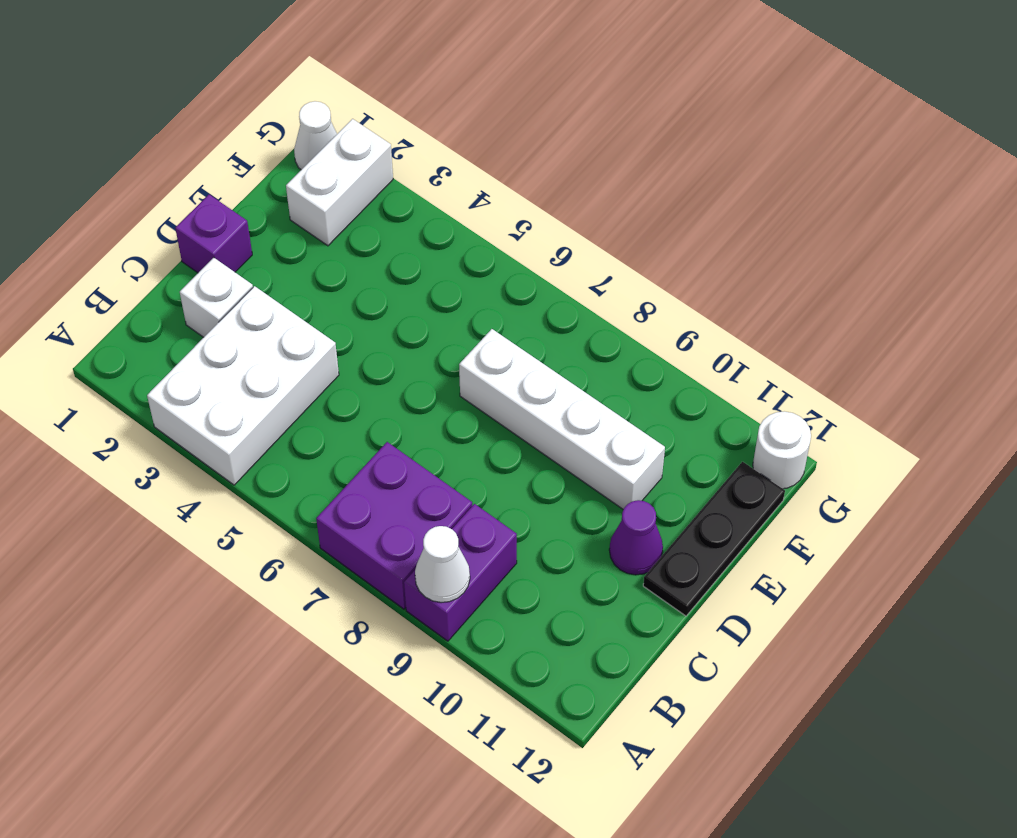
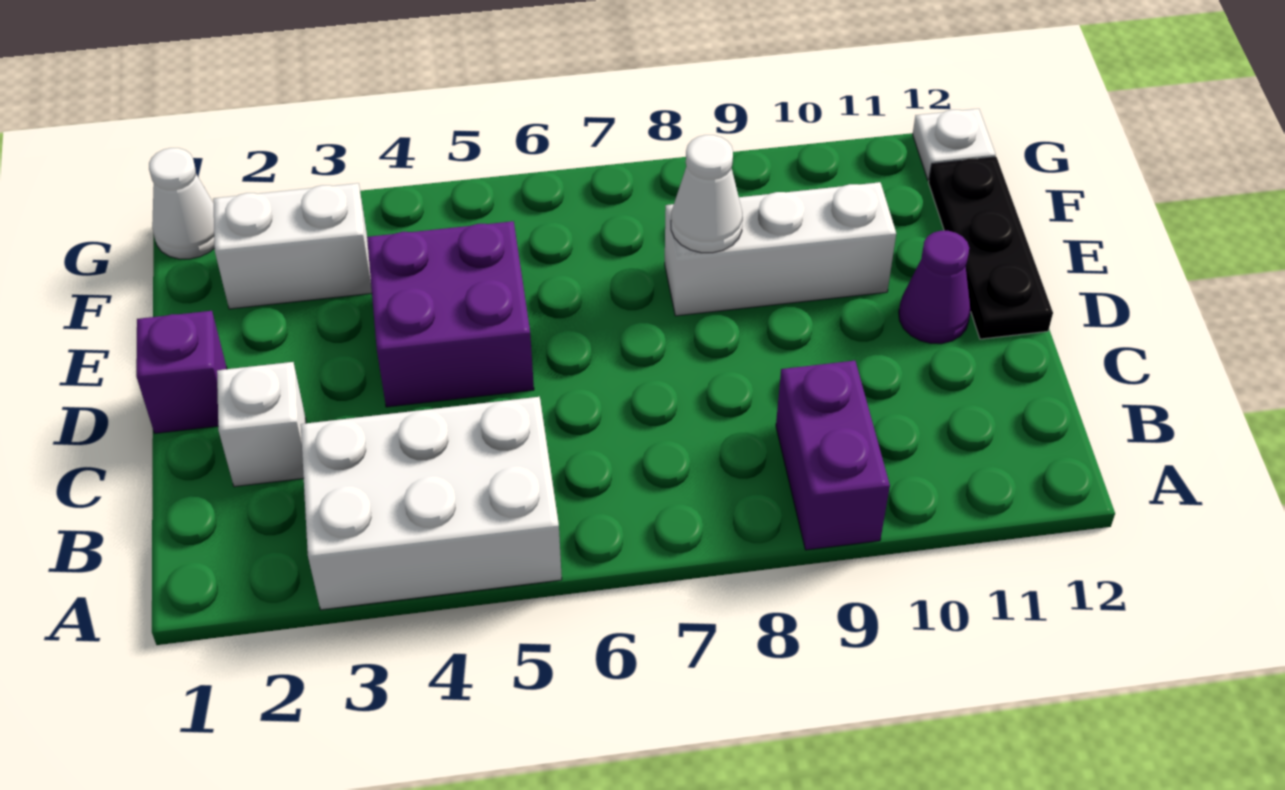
white 2x3 brick [147,286,339,485] -> white 2x3 brick turned to [301,397,562,610]
purple 2x2 brick [316,442,472,609] -> purple 2x2 brick moved to [367,221,534,407]
white 1x1 cone [415,526,470,602] -> white 1x1 cone moved to [671,135,743,253]
white 1x4 brick [459,329,665,510] -> white 1x3 brick [665,182,896,316]
white 1x2 brick [286,119,393,246] -> white 1x2 brick turned to [213,183,372,309]
white 1x1 round brick [753,411,811,489] -> white 1x1 plate [913,109,996,180]

